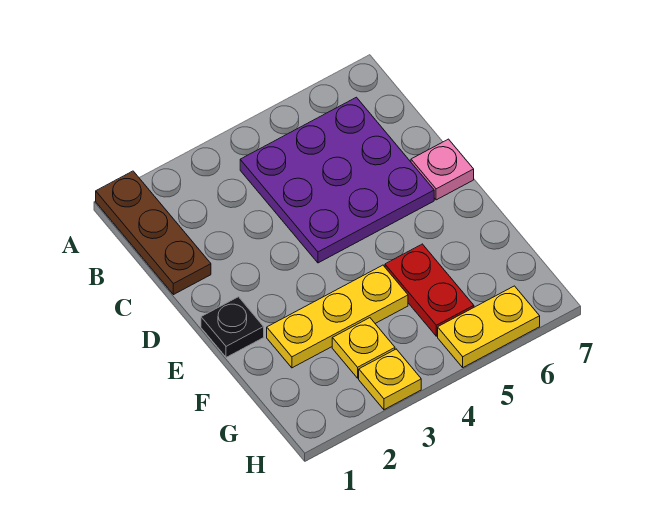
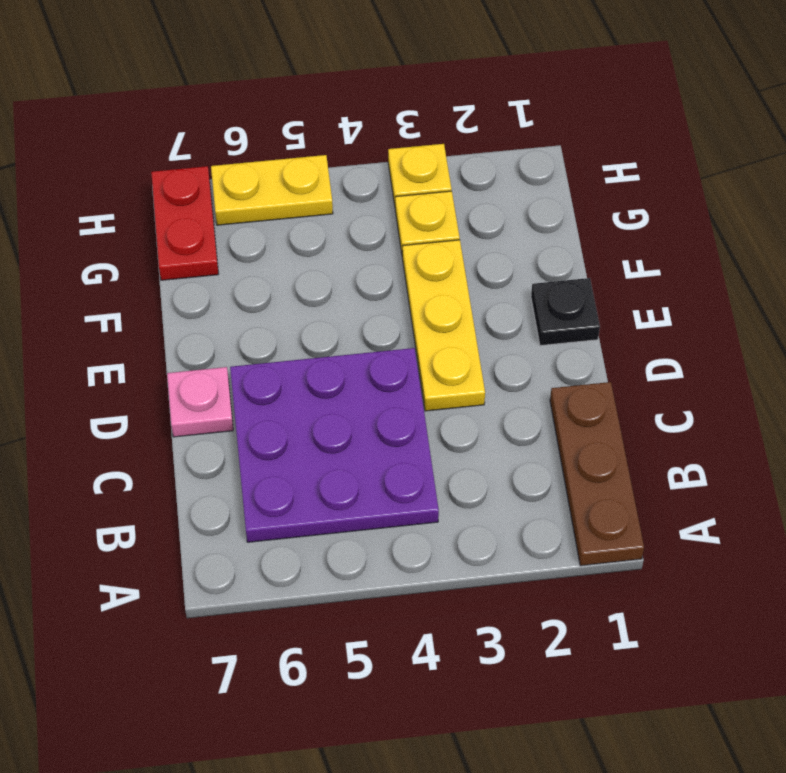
yellow 1x3 plate [267,265,408,368] -> yellow 1x3 plate turned to [402,240,485,411]
red 1x2 plate [385,244,474,336] -> red 1x2 plate moved to [151,166,218,280]

